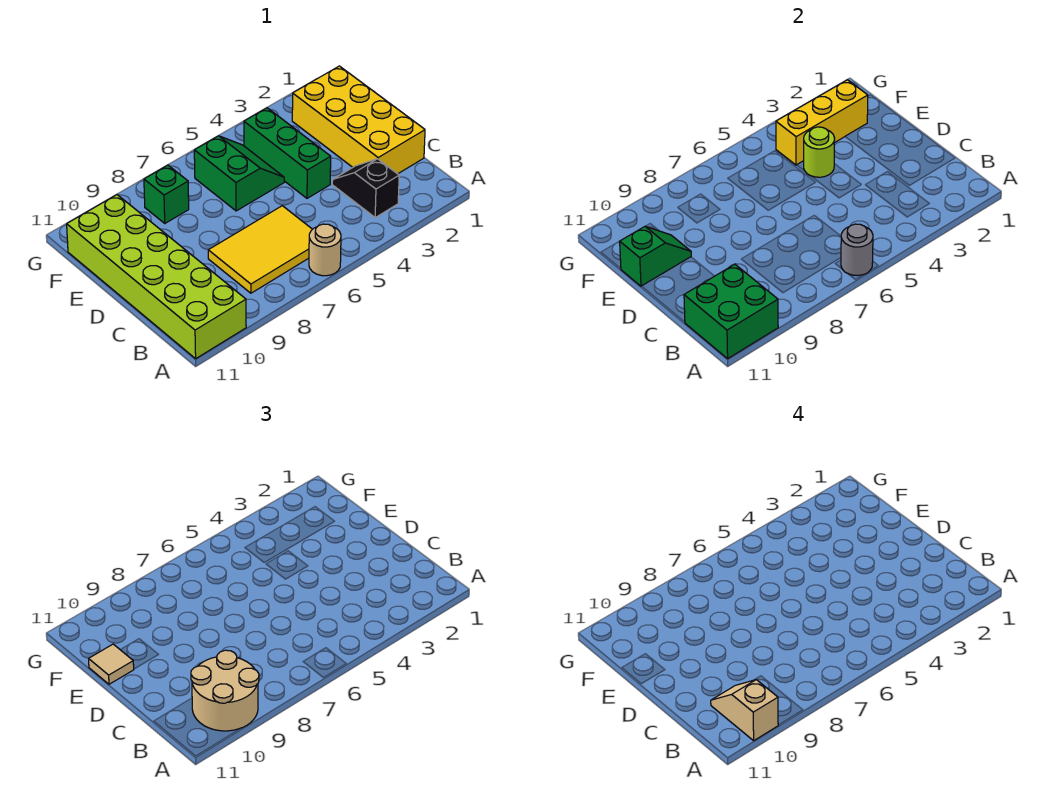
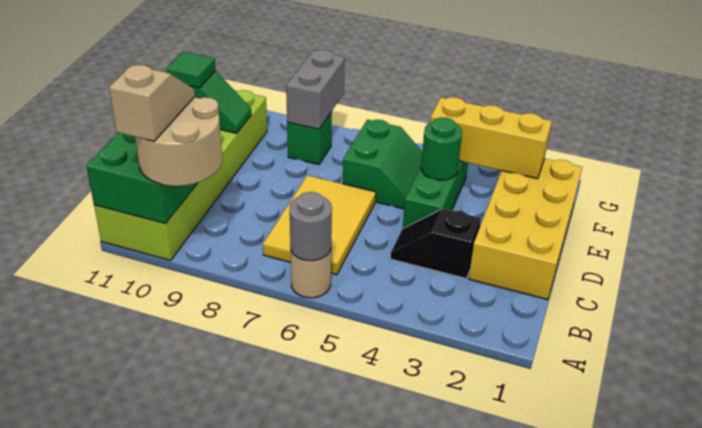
black 1x2 slope [332,159,399,217] -> black 1x2 slope turned to [390,209,481,278]
yellow 2x3 tile [208,206,312,293] -> yellow 2x3 tile turned to [263,175,376,275]
lime 1x1 round brick [804,127,835,177] -> green 1x1 round brick [421,117,462,180]
tan 1x1 tile [89,644,134,684] -> green 1x1 tile [166,51,216,88]
none -> grey 1x2 brick [286,50,345,129]

